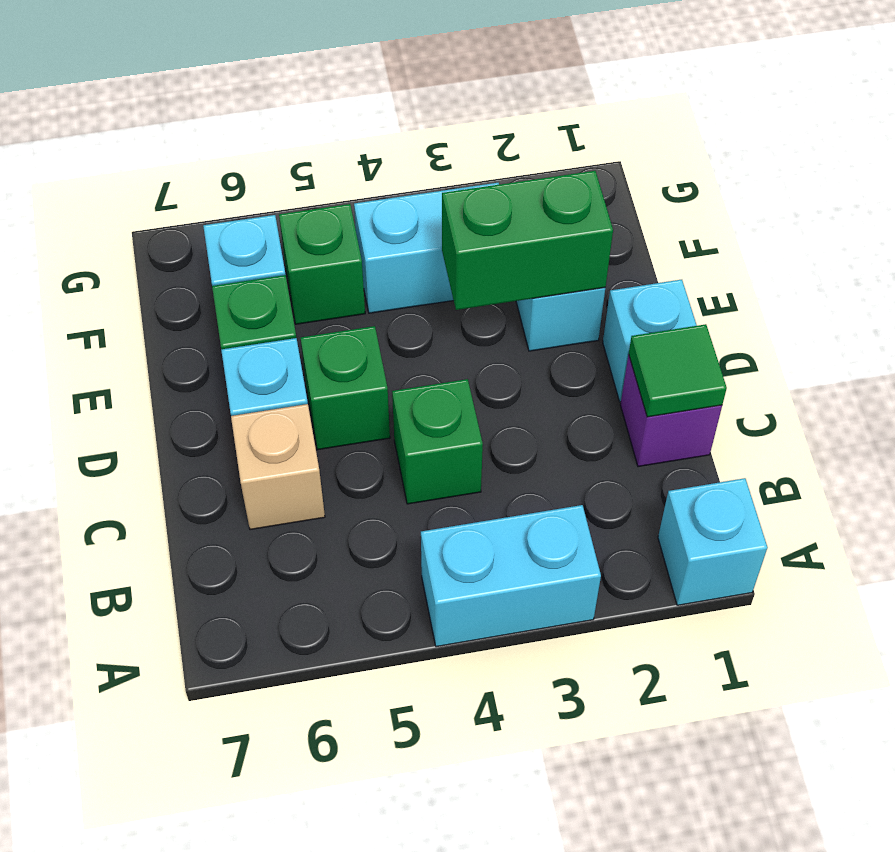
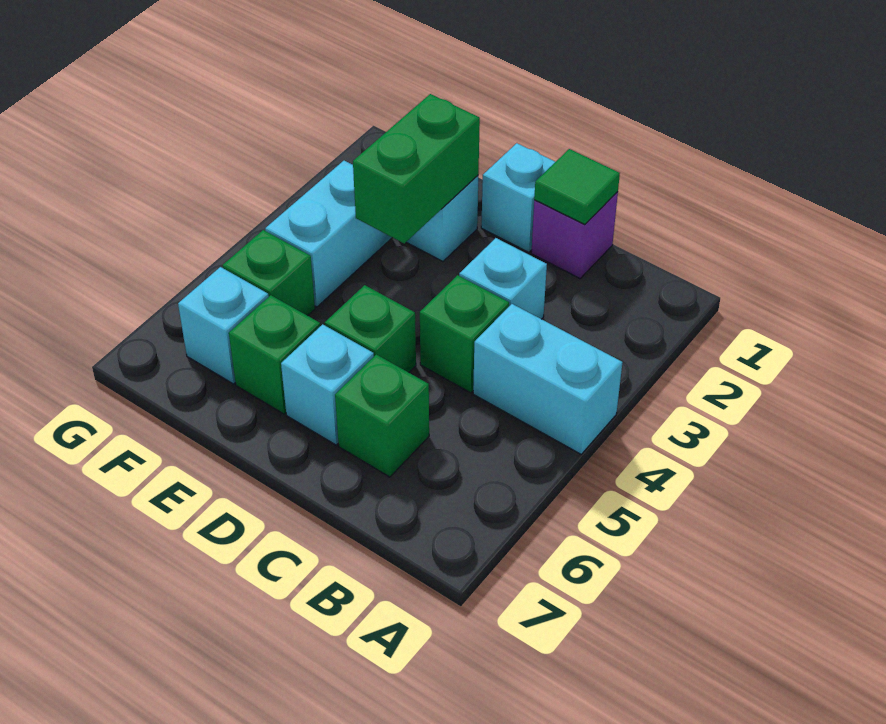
cyan 1x1 brick [658,478,768,605] -> cyan 1x1 brick moved to [459,238,547,319]
cyan 1x2 brick [421,505,601,647] -> cyan 1x2 brick turned to [473,304,623,454]
tan 1x1 brick [231,404,325,530] -> green 1x1 brick [335,354,429,477]

